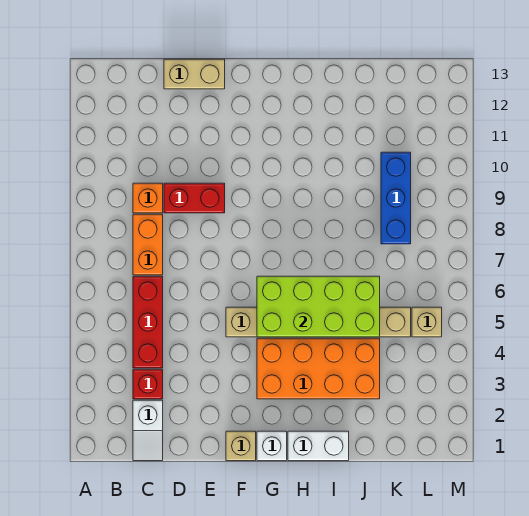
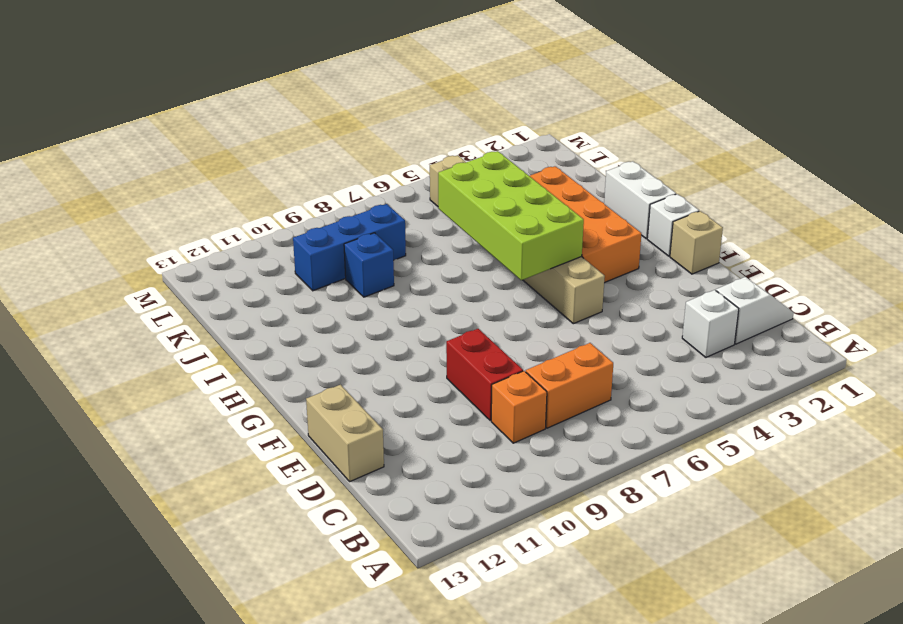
red 1x1 brick [133,369,163,399] -> white 1x1 brick [682,290,739,357]
red 1x3 brick [133,276,163,368] -> none
none -> blue 1x1 brick [344,233,394,297]

